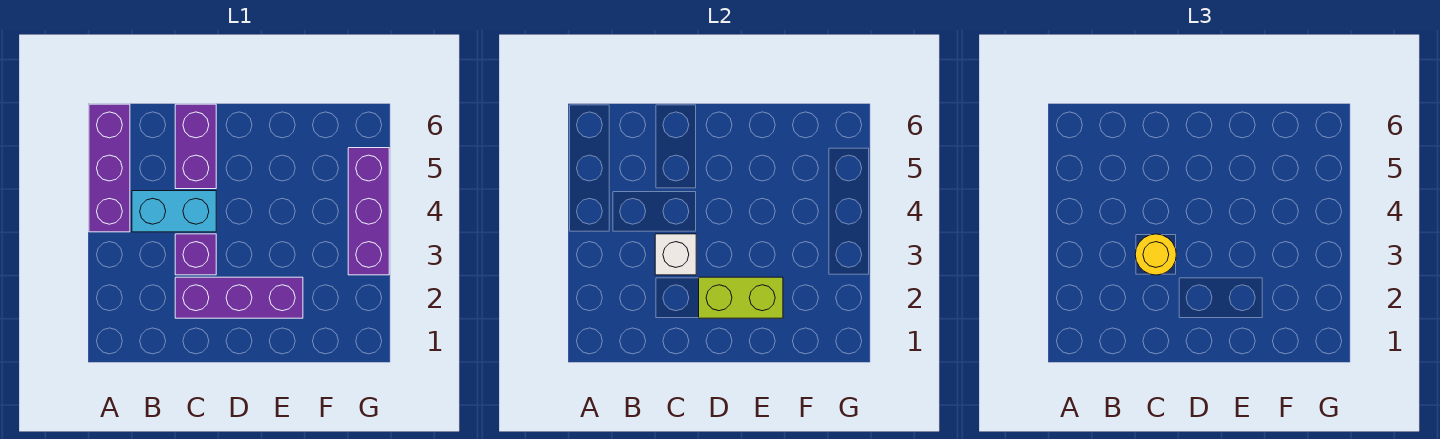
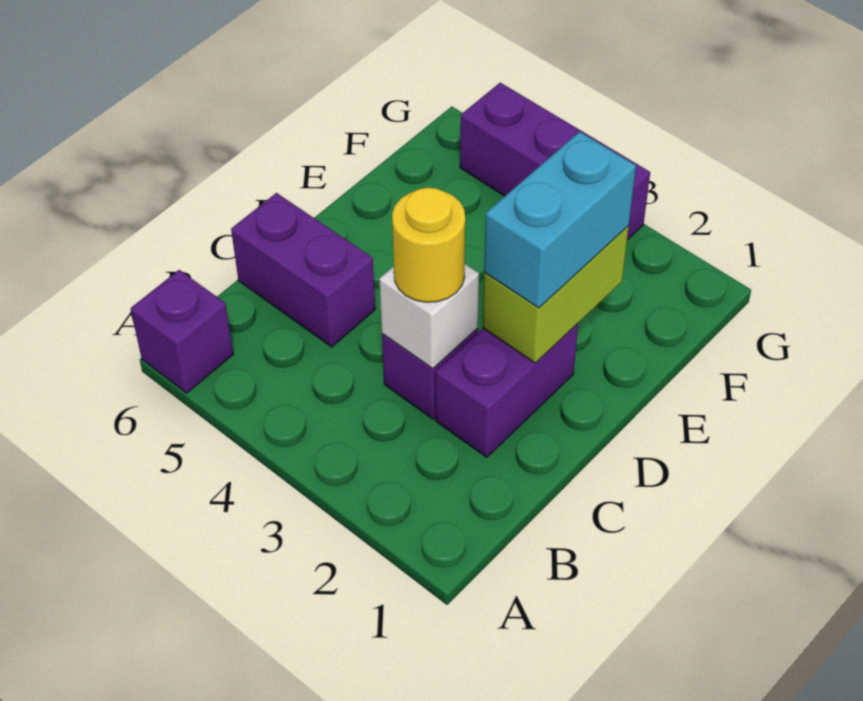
purple 1x3 brick [89,104,130,232] -> purple 1x1 brick [131,270,233,393]
cyan 1x2 brick [132,191,216,232] -> cyan 1x2 brick moved to [484,132,636,308]
purple 1x3 brick [175,277,303,318] -> purple 1x2 brick [436,324,578,457]

